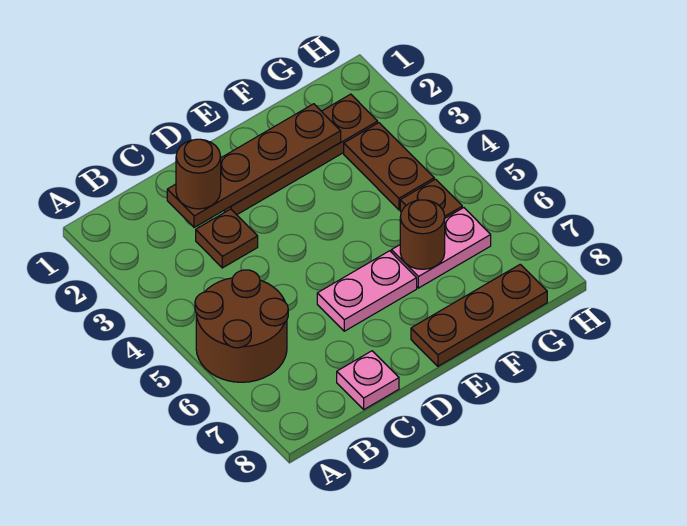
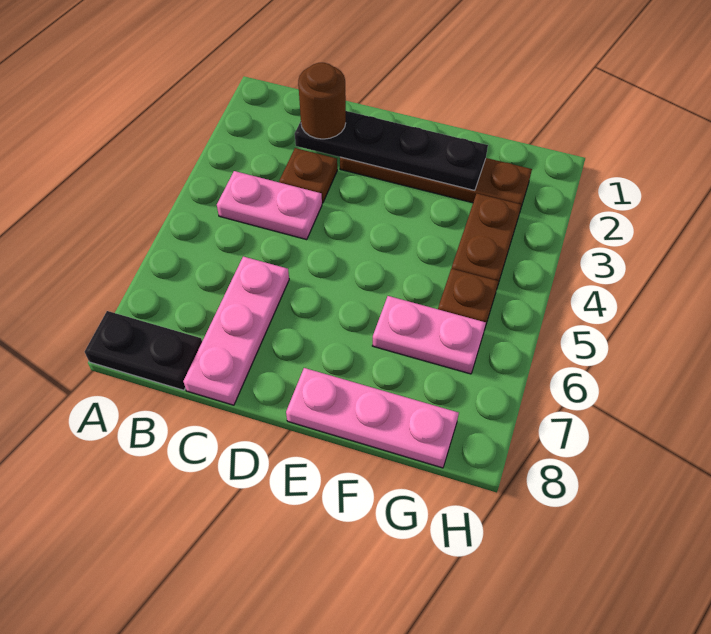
brown 2x2 round brick [195,270,288,382] -> none
none -> black 1x2 plate [85,311,202,390]
brown 1x4 plate [167,104,341,228] -> black 1x4 plate [295,111,488,191]
pink 1x1 plate [337,351,399,409] -> pink 1x3 plate [183,257,289,405]
pink 1x2 plate [317,251,417,331] -> pink 1x2 plate moved to [217,171,322,240]
brown 1x3 plate [411,264,547,366] -> pink 1x3 plate [286,368,459,468]
brown 1x1 round brick [400,200,445,269] -> none

